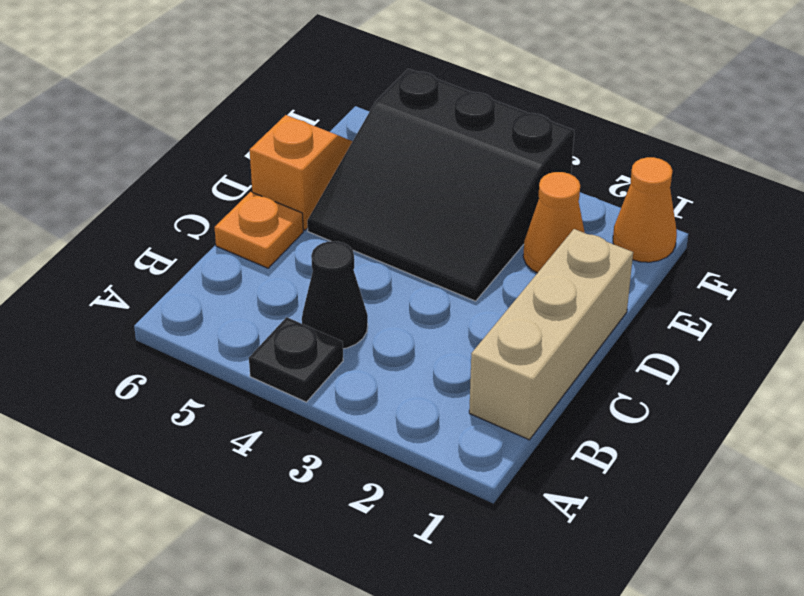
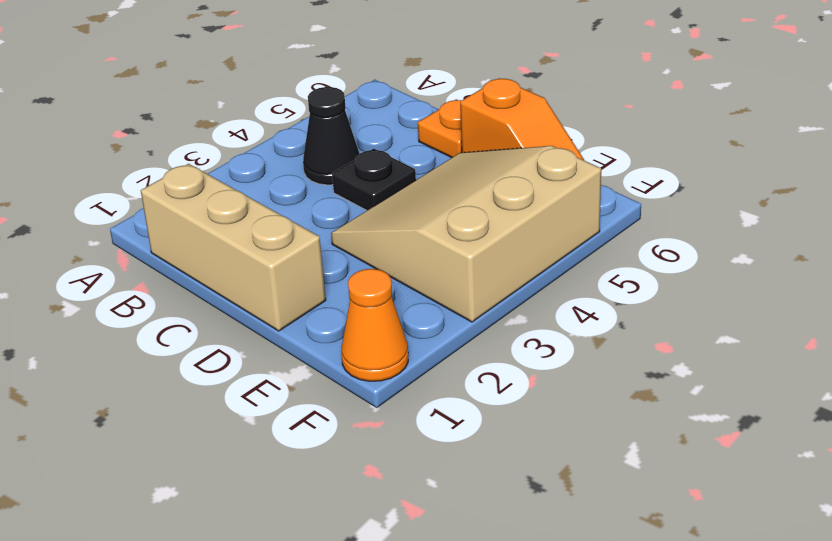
black 1x1 plate [249,317,343,402] -> black 1x1 plate moved to [332,148,416,210]
black 3x3 slope [307,69,574,301] -> tan 3x3 slope [331,146,601,322]
orange 1x1 cone [523,172,585,273] -> none

